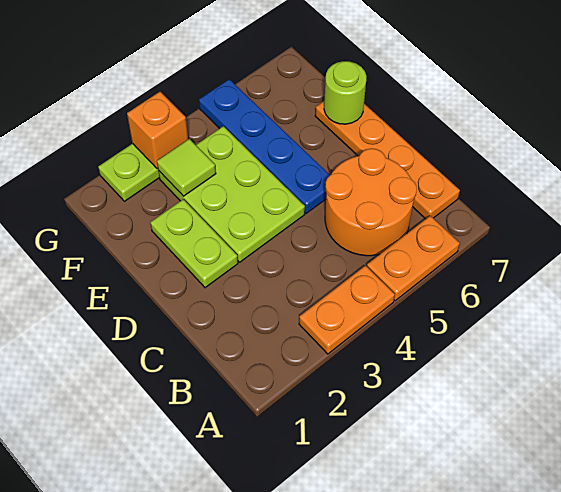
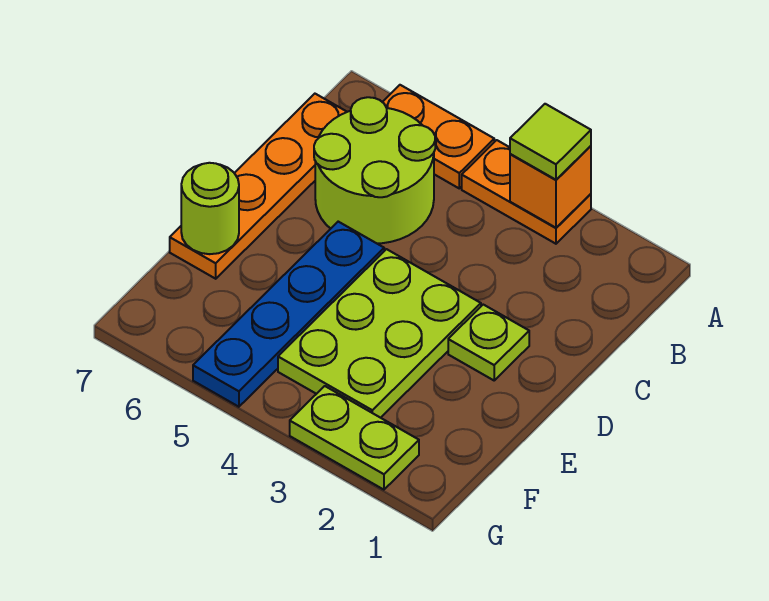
orange 2x2 round brick [325,148,417,256] -> lime 2x2 round brick [314,97,435,243]
lime 1x2 plate [150,199,238,288] -> lime 1x1 plate [448,305,529,380]
lime 1x1 tile [157,139,216,196] -> lime 1x1 tile moved to [510,104,591,180]
orange 1x1 brick [127,92,188,169] -> orange 1x1 brick moved to [510,146,591,228]

